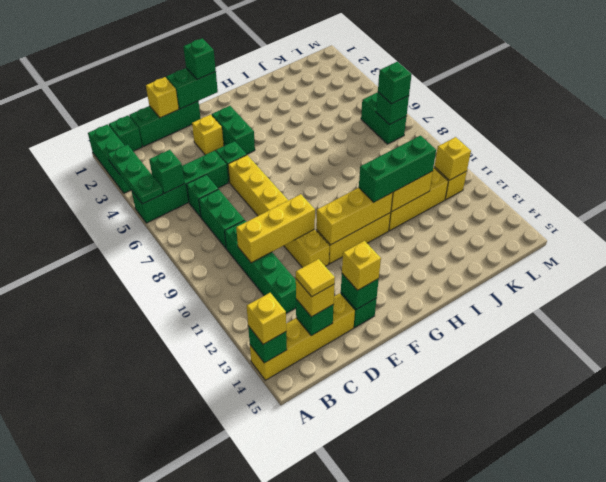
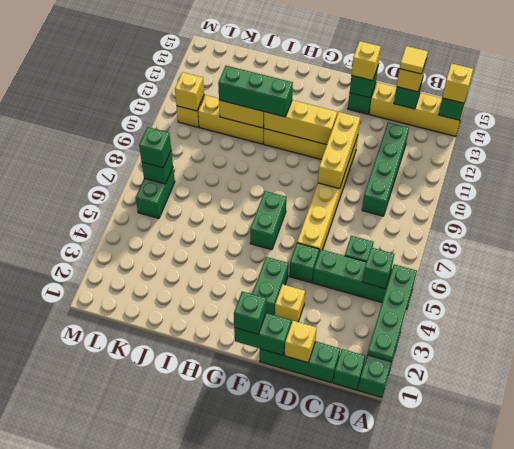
green 1x3 plate [108,145,163,204] -> green 1x4 plate [367,264,417,362]
green 1x2 brick [199,189,244,248] -> green 1x2 brick moved to [250,191,286,250]
yellow 1x3 brick [236,194,315,263] -> yellow 1x3 brick turned to [318,112,360,189]

